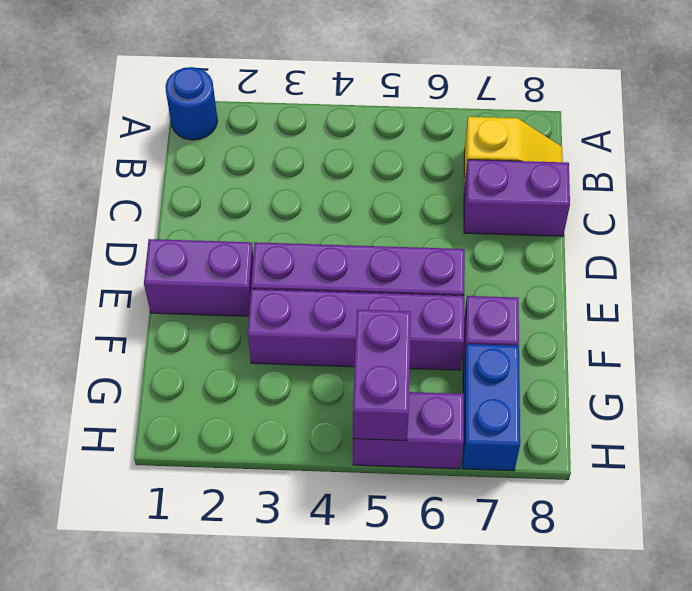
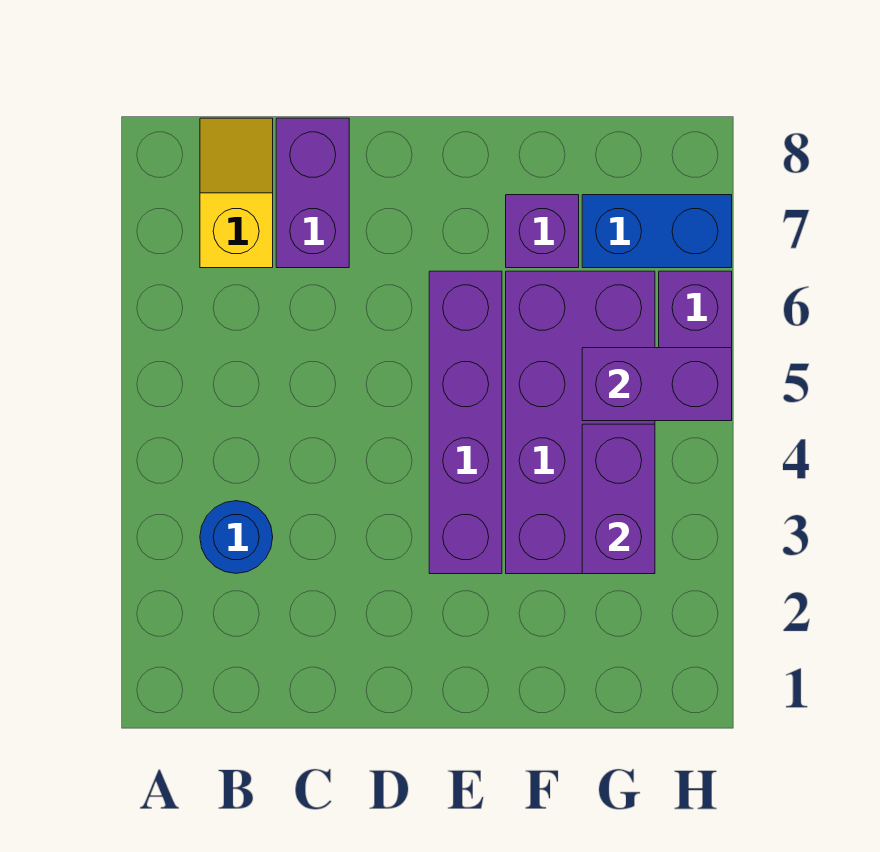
blue 1x1 round brick [165,67,218,140] -> blue 1x1 round brick moved to [200,501,273,573]
purple 1x2 brick [144,239,253,316] -> purple 1x2 brick moved to [582,424,655,574]
purple 1x4 brick [248,289,464,370] -> purple 2x4 brick [506,271,655,574]

